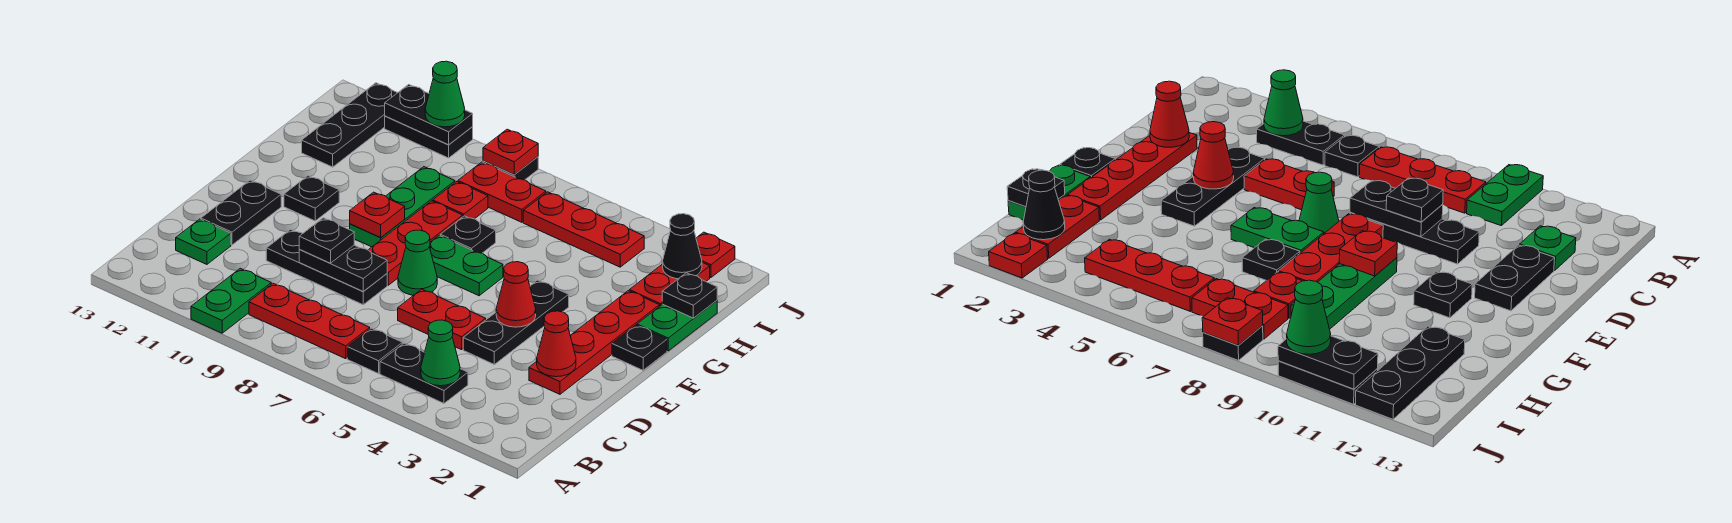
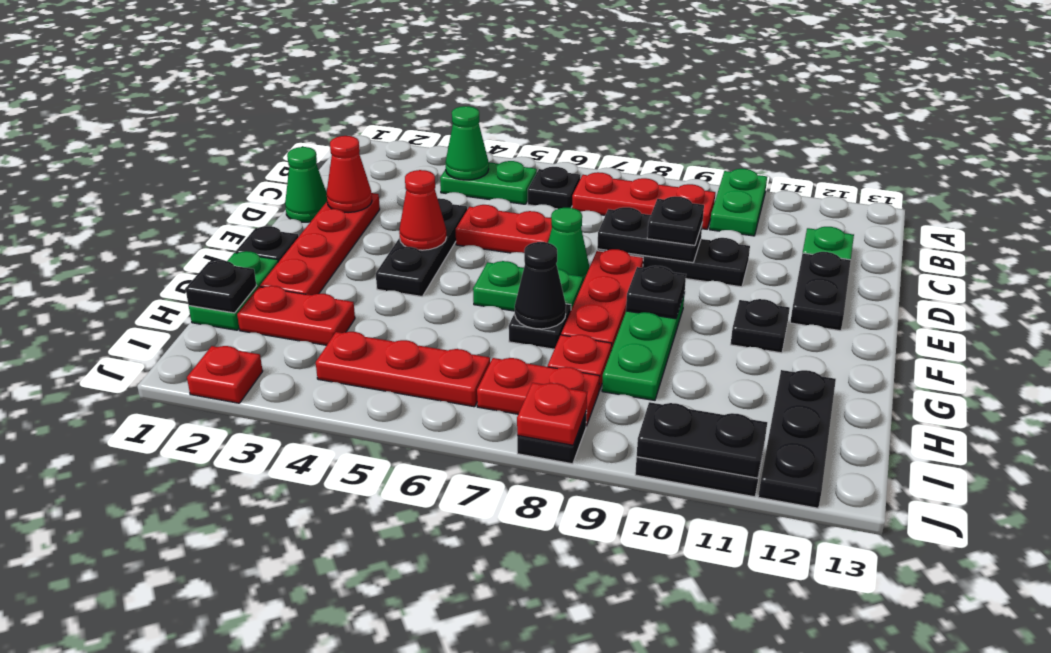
black 1x2 plate [380,343,468,403] -> green 1x2 plate [440,161,537,204]
red 1x1 plate [350,192,405,237] -> black 1x1 plate [626,266,686,319]
red 1x2 plate [629,262,710,307] -> red 1x2 plate turned to [237,286,355,345]
black 1x1 cone [663,214,702,279] -> black 1x1 cone moved to [515,242,566,329]
green 1x1 cone [425,61,465,127] -> green 1x1 cone moved to [285,147,327,222]

